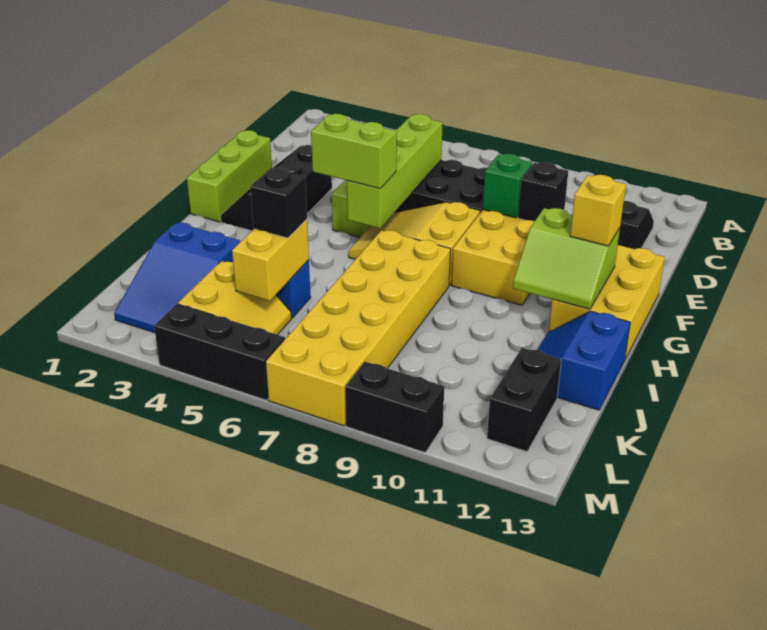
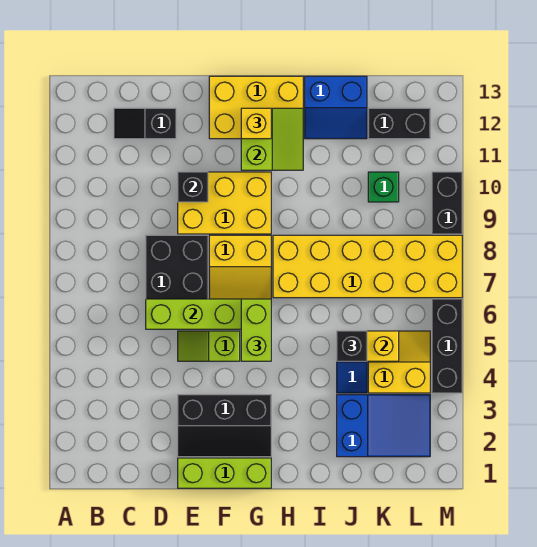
green 1x1 brick [483,154,532,218] -> green 1x1 brick moved to [368,172,399,202]

